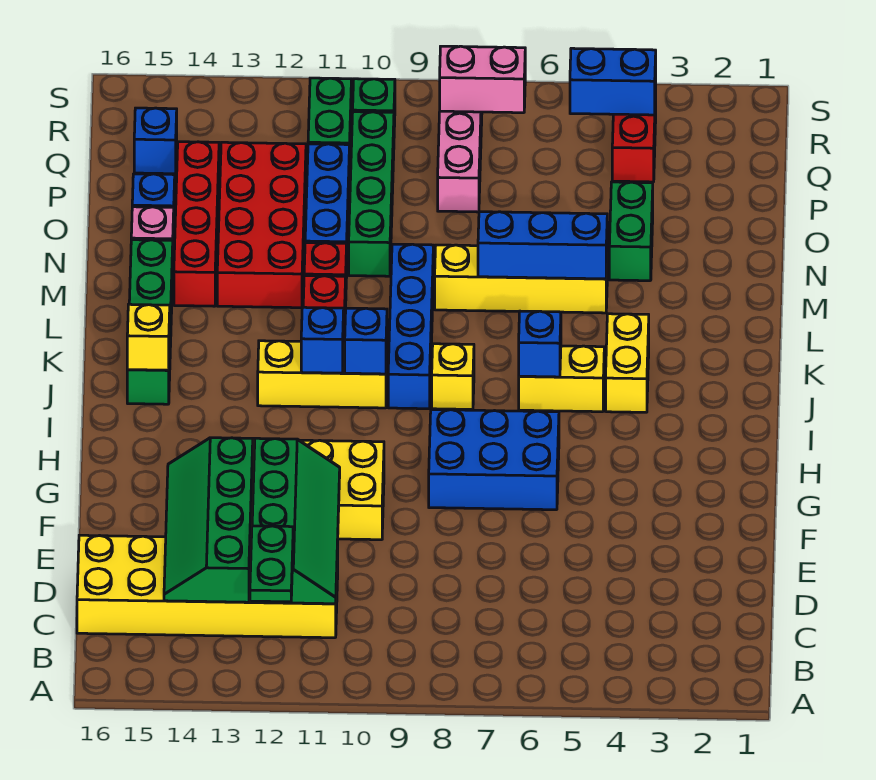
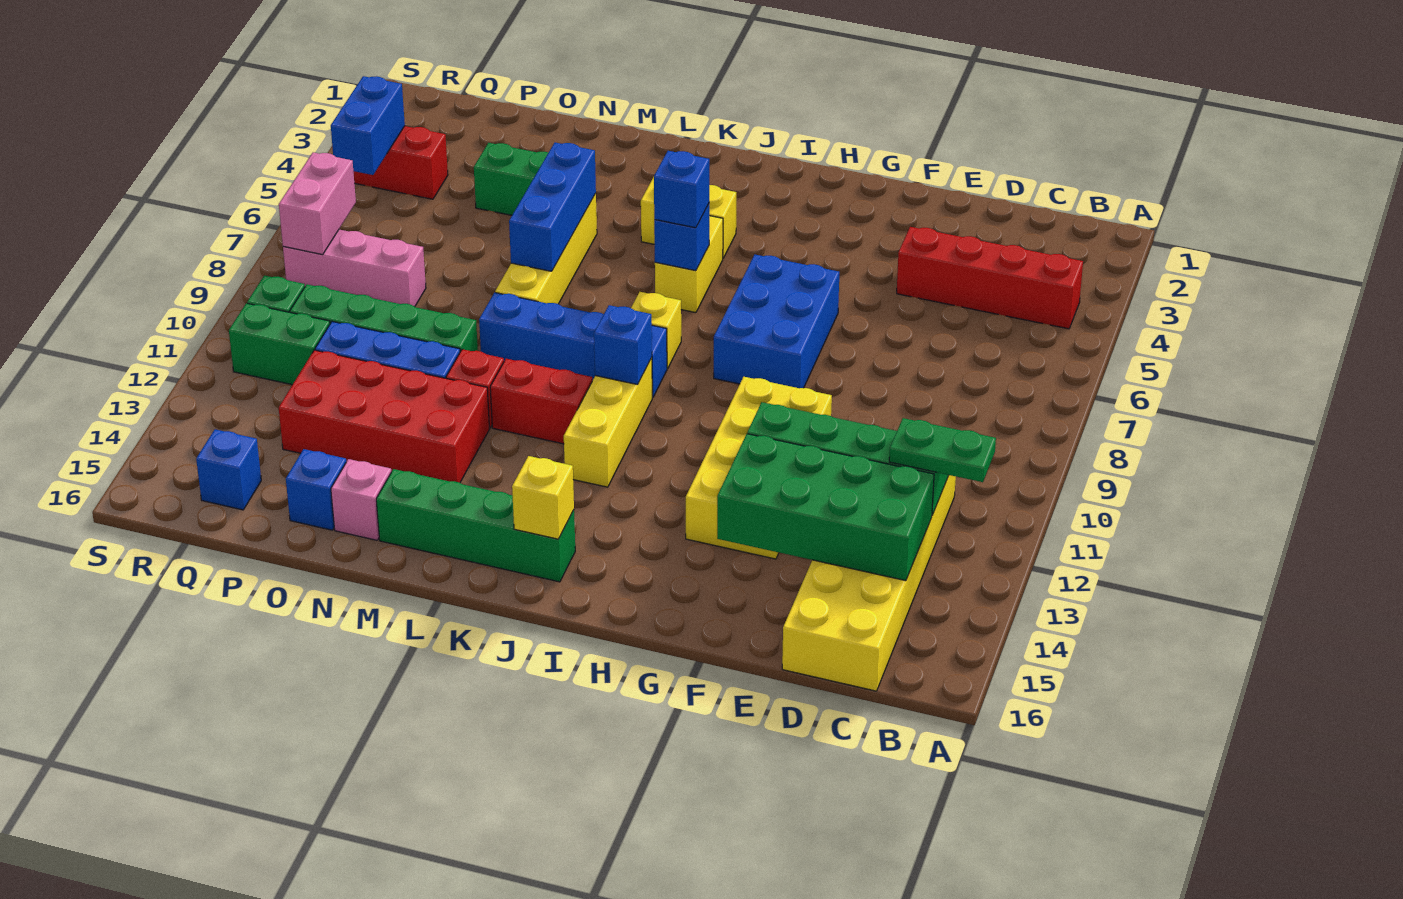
green 2x4 slope [164,438,253,602] -> green 2x4 brick [717,434,934,581]
blue 1x1 brick [301,307,344,373] -> blue 1x1 brick moved to [654,151,709,228]
red 1x4 brick [174,142,219,306] -> red 1x4 brick moved to [897,227,1083,329]

